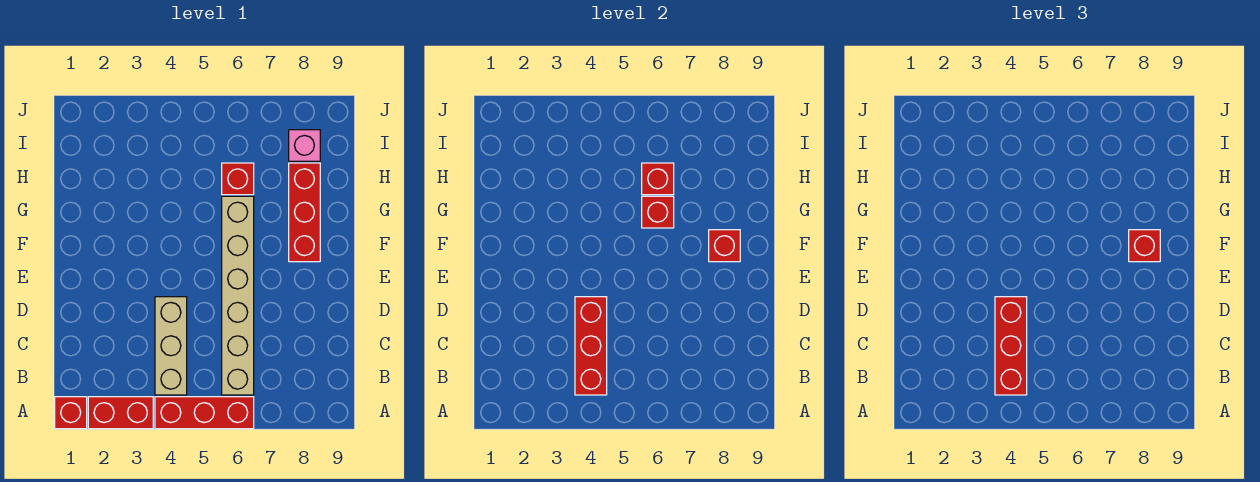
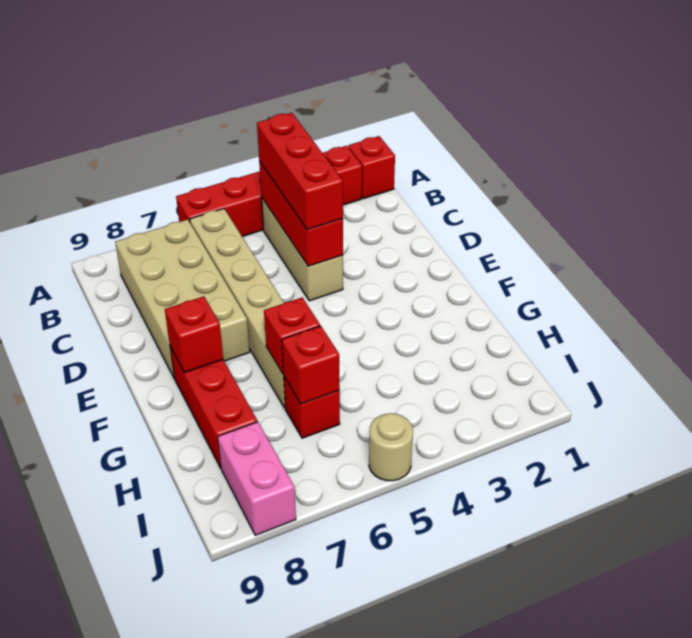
none -> tan 2x4 brick [115,219,250,378]
red 1x1 brick [1129,230,1160,262] -> none
pink 1x1 brick [289,130,320,161] -> pink 1x2 brick [218,422,296,535]
none -> tan 1x1 round brick [369,413,413,481]

